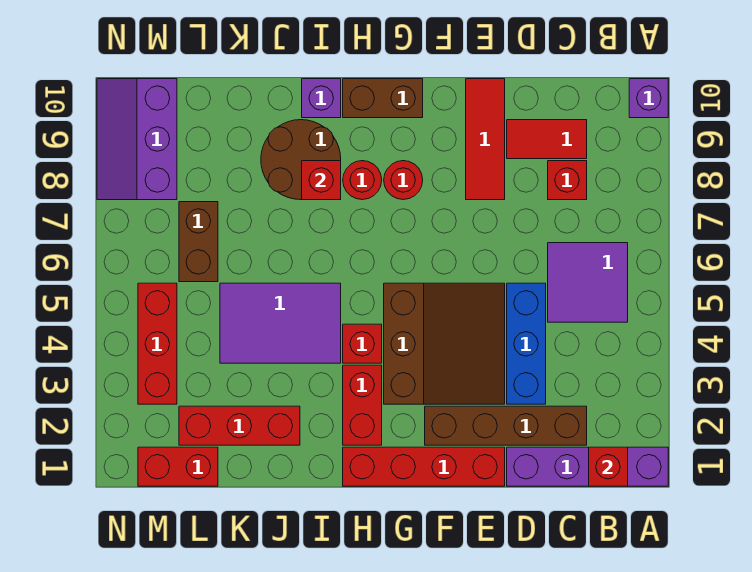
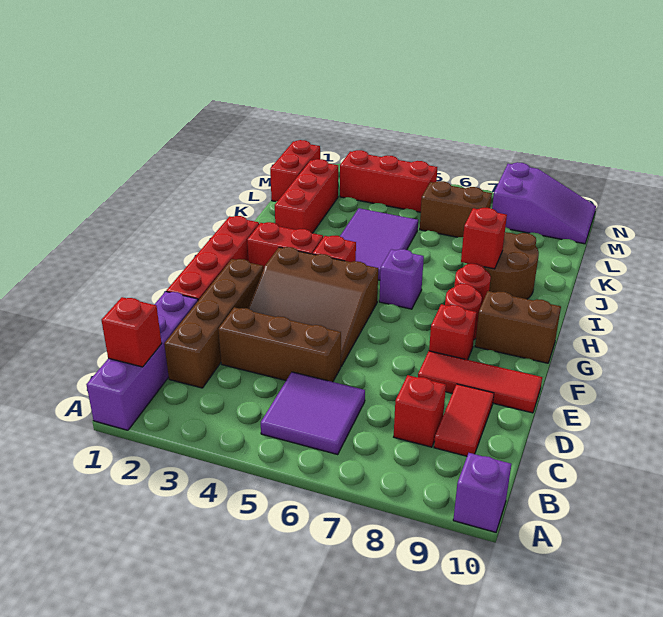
blue 1x3 brick [507,283,546,404] -> brown 1x3 brick [218,307,341,382]
none -> red 1x1 brick [429,304,477,360]
brown 1x2 brick [343,79,423,118] -> brown 1x2 brick turned to [475,291,561,363]
purple 1x1 brick [302,79,341,118] -> purple 1x1 brick moved to [379,249,424,309]
purple 2x3 slope [97,79,177,200] -> purple 2x3 slope turned to [492,162,596,244]

